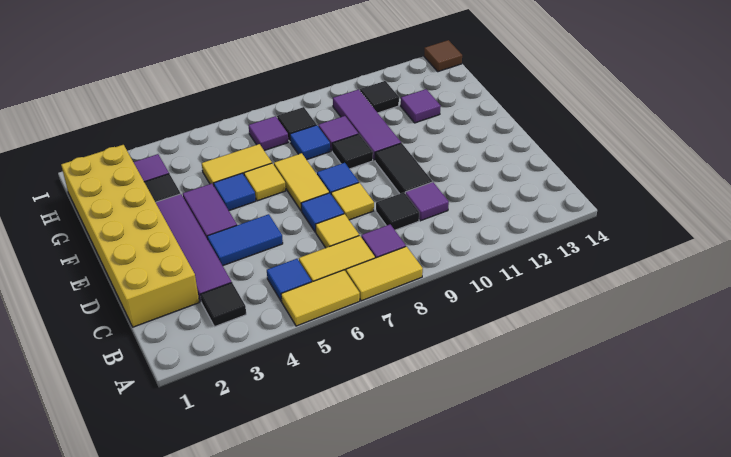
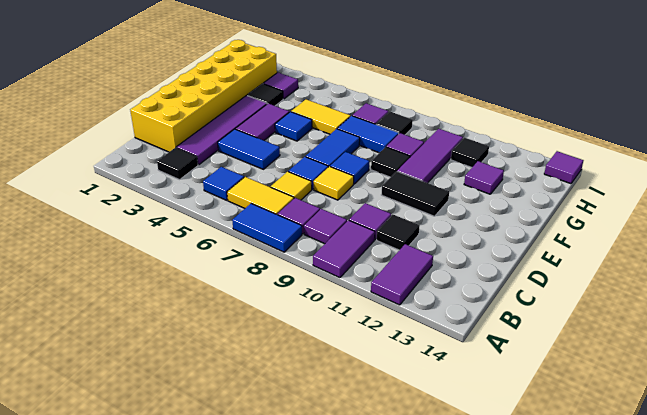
yellow 1x2 tile [281,270,360,326] -> none
yellow 1x2 tile [346,246,423,301] -> blue 1x2 tile [232,204,302,252]
none -> purple 1x2 tile [313,220,375,278]
none -> purple 1x2 tile [371,244,433,305]
none -> purple 1x1 tile [304,209,347,244]
black 1x1 tile [376,193,419,230] -> black 1x1 tile moved to [377,214,420,250]
black 1x2 tile [375,143,432,194] -> black 1x2 tile turned to [381,171,449,216]
yellow 1x2 tile [274,153,329,211] -> blue 1x2 tile [306,129,360,167]
yellow 1x1 tile [244,163,286,201] -> none
blue 1x1 tile [290,125,330,160] -> blue 1x2 tile [337,116,399,153]
brown 1x1 tile [424,40,462,72] -> purple 1x1 tile [544,151,583,184]

